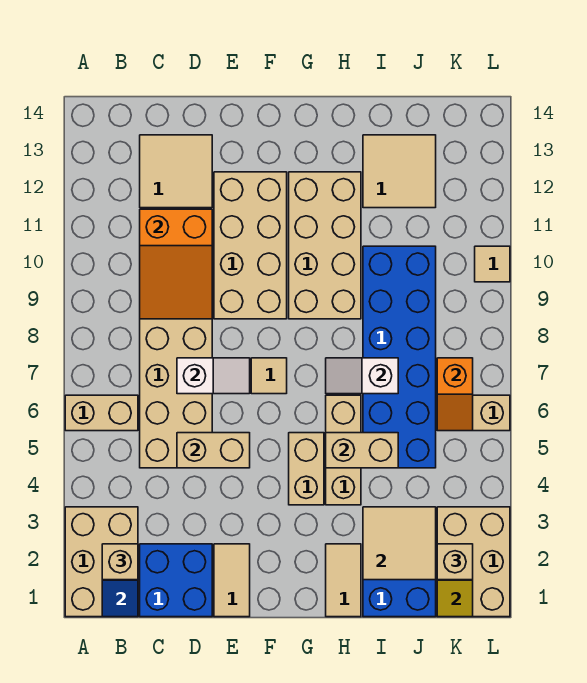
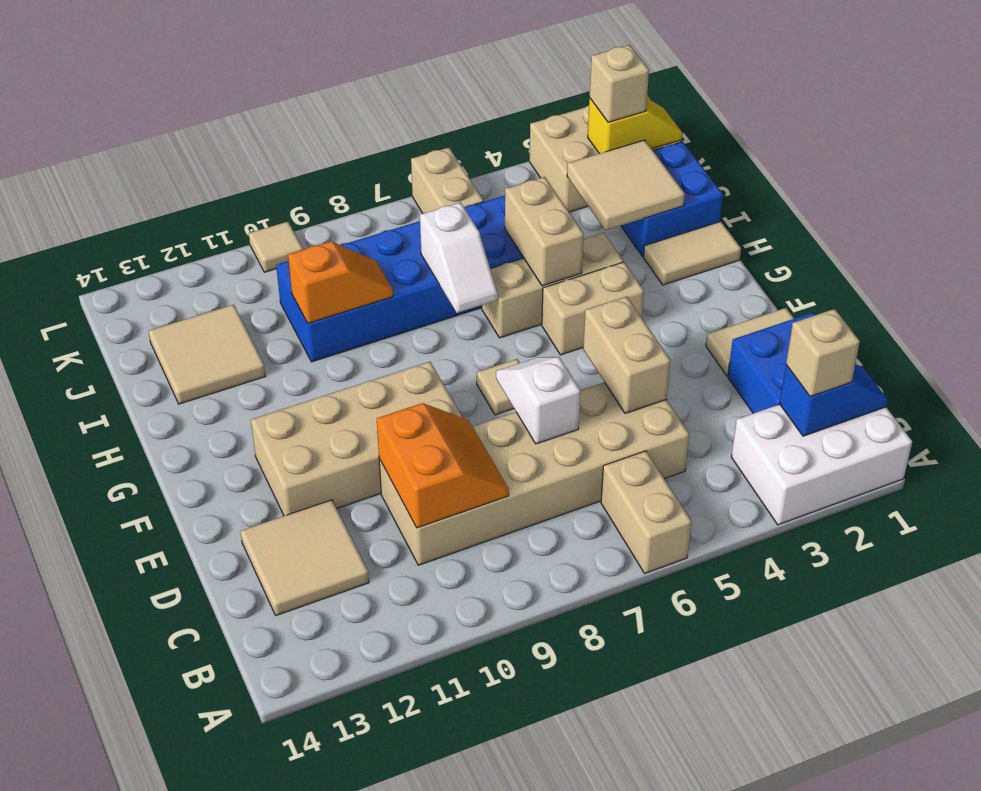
tan 2x3 brick [65,507,138,617] -> white 2x3 brick [731,404,912,525]
orange 2x3 slope [140,209,212,319] -> orange 2x2 slope [377,403,509,528]
tan 2x4 brick [289,172,361,319] -> none
orange 1x2 slope [437,358,473,431] -> orange 1x2 slope moved to [288,241,393,323]

